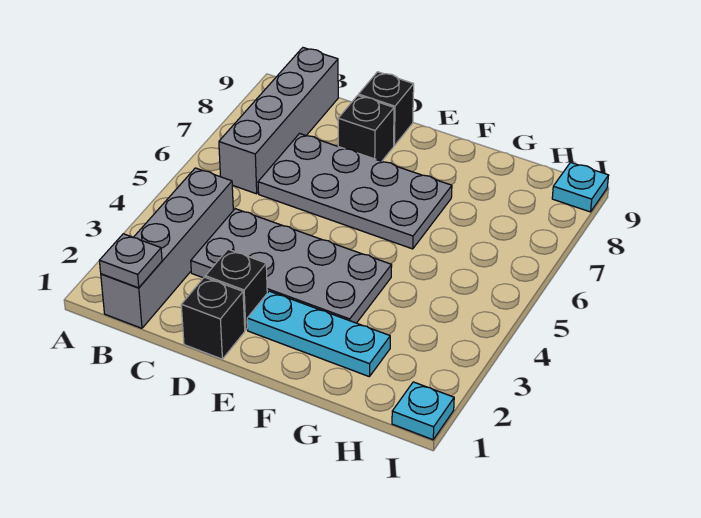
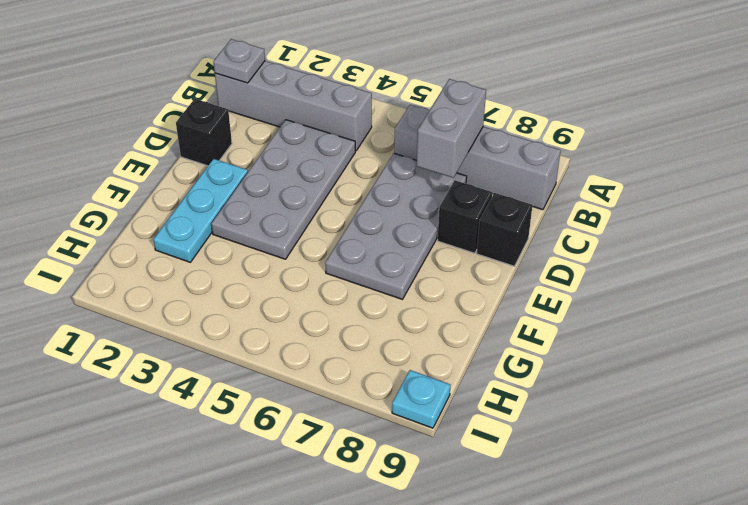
none -> grey 1x2 brick [416,79,486,178]
black 1x1 brick [205,249,267,330] -> none
cyan 1x1 plate [392,382,454,440] -> none

